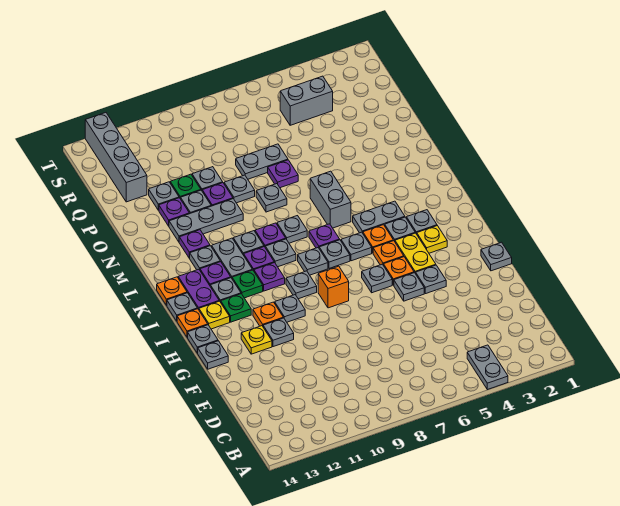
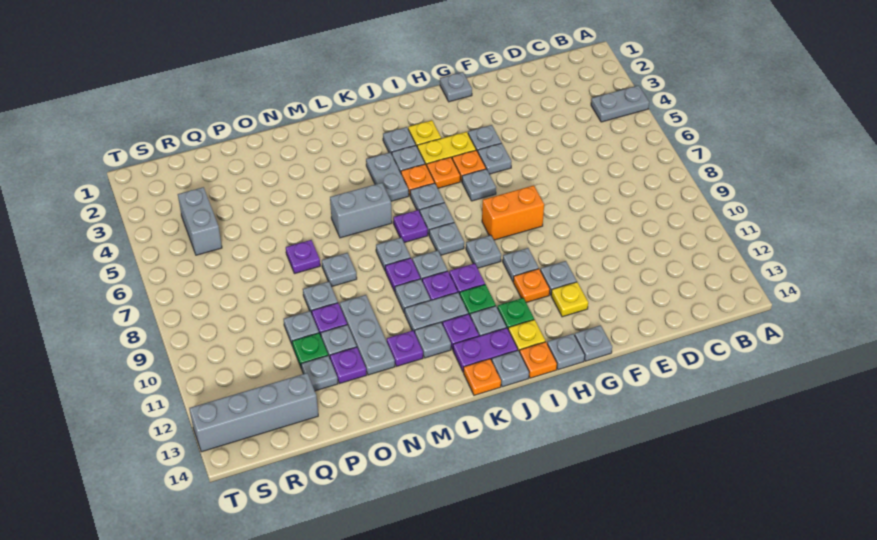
orange 1x1 brick [318,266,349,308] -> orange 1x2 brick [482,185,544,240]
grey 1x2 plate [236,144,288,179] -> none

